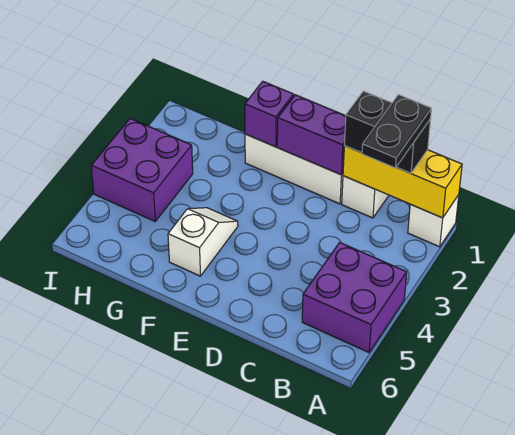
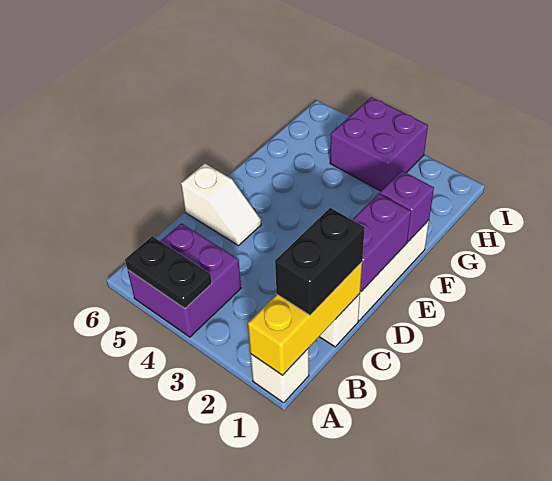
black 1x2 plate [362,95,431,168] -> black 1x2 plate moved to [125,236,212,308]
white 1x2 slope [168,208,238,276] -> white 1x2 slope moved to [181,163,261,246]

